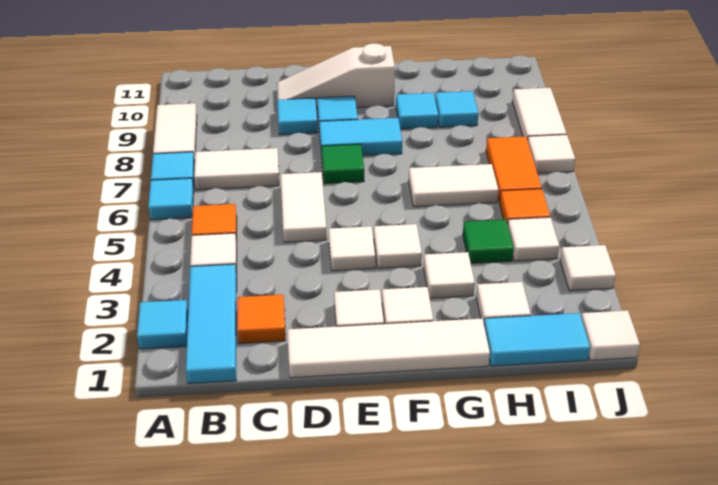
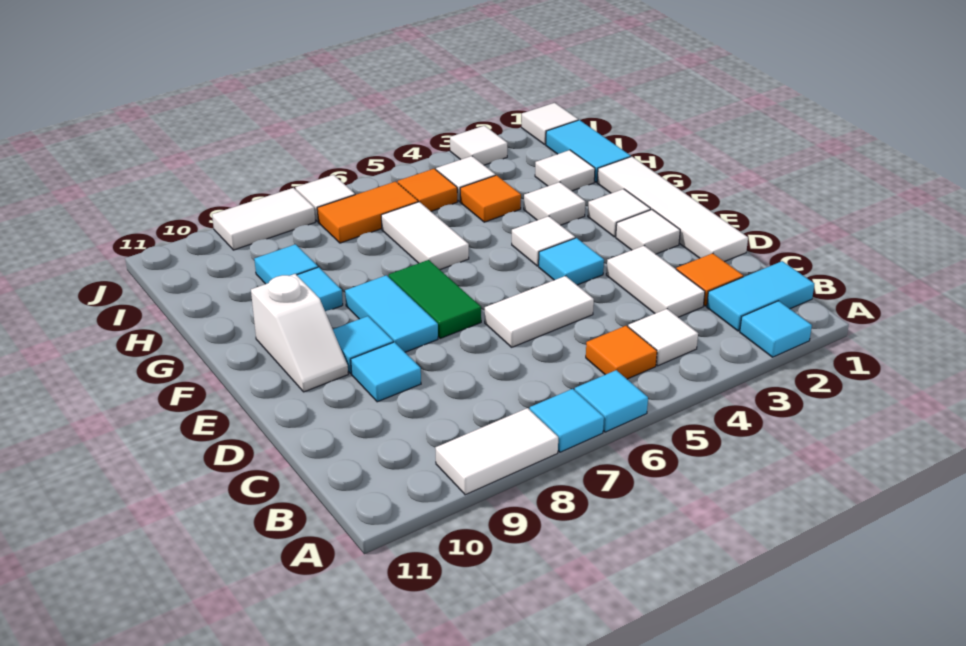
cyan 1x3 tile [186,264,237,384] -> cyan 1x2 tile [707,261,814,331]
white 1x2 tile [194,148,279,190] -> white 1x2 tile moved to [606,246,705,317]
white 1x3 slope [277,43,395,109] -> white 1x2 slope [251,274,348,392]
white 1x1 tile [329,226,375,271] -> cyan 1x1 tile [539,238,604,285]
green 1x1 tile [321,144,364,184] -> green 1x2 tile [389,260,481,338]
green 1x1 tile [463,220,514,264] -> orange 1x1 tile [460,175,521,222]

